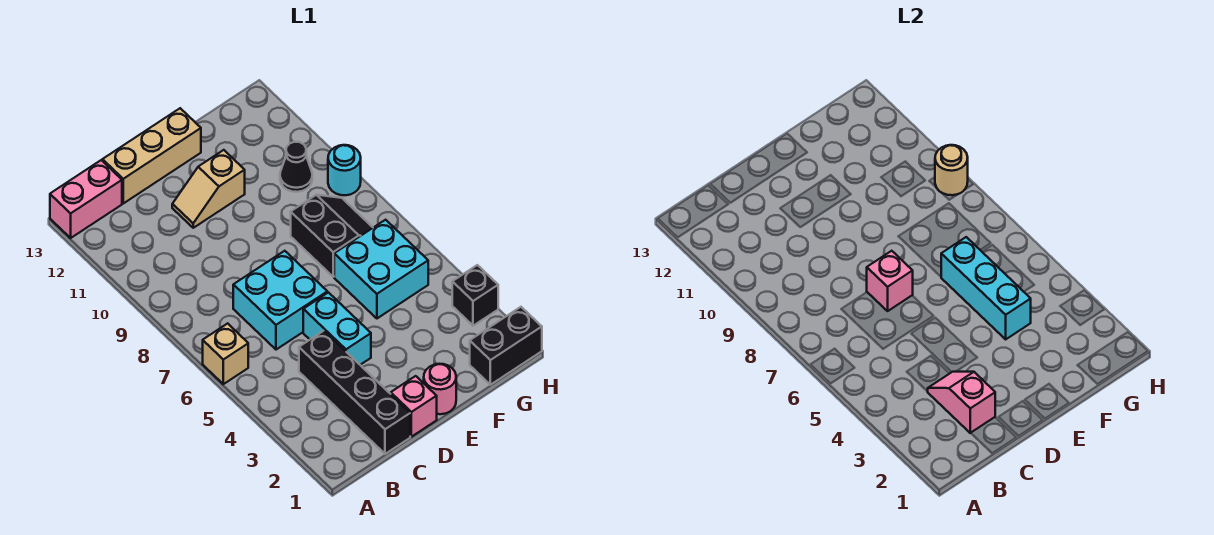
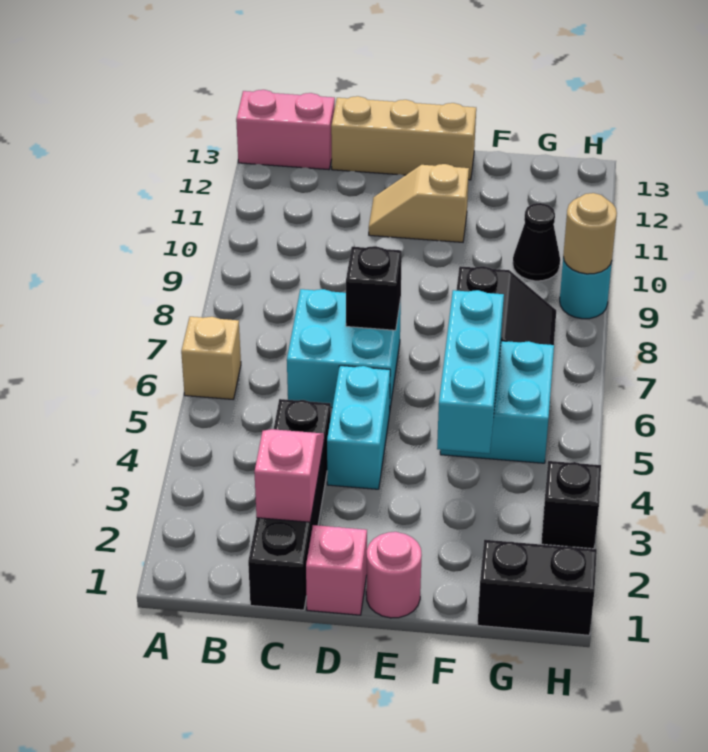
pink 1x1 brick [867,251,913,311] -> black 1x1 brick [346,246,402,330]

